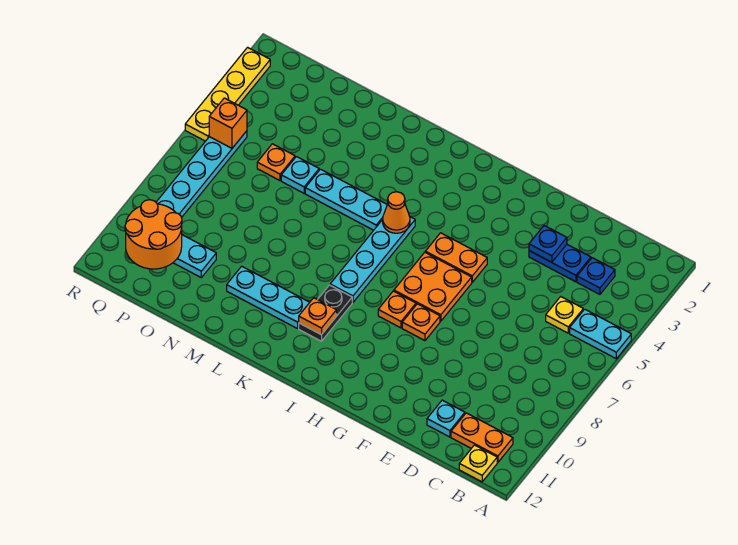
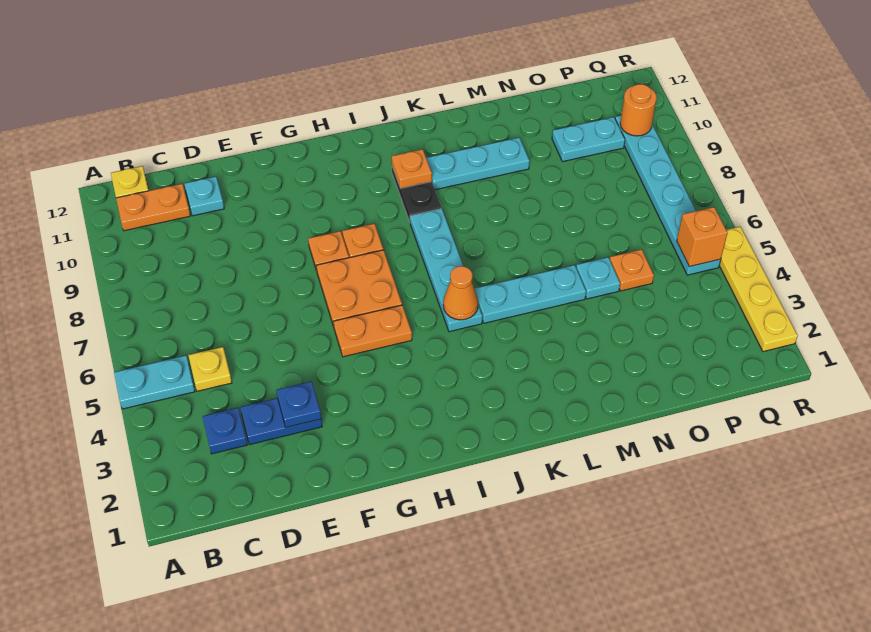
orange 2x2 round brick [125,200,182,269] -> orange 1x1 round brick [620,84,657,136]

